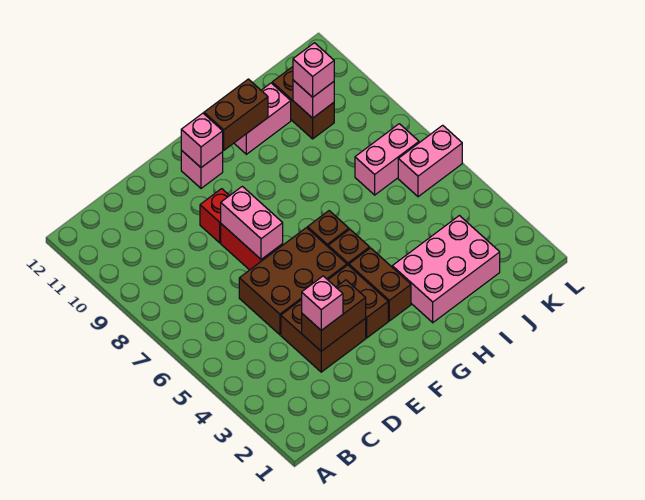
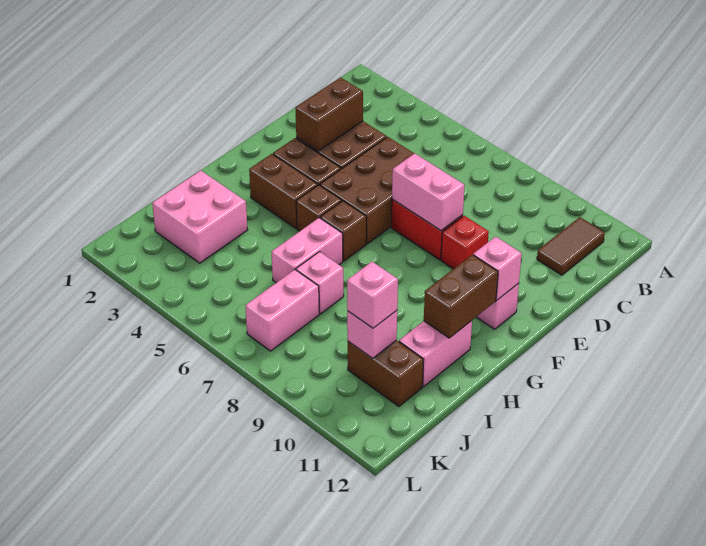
none -> brown 1x2 tile [537,217,605,275]
pink 1x1 brick [302,276,343,330] -> pink 1x1 brick moved to [296,252,344,314]
pink 2x3 brick [392,216,500,323] -> pink 2x2 brick [152,171,248,263]
pink 1x2 brick [398,125,462,197] -> pink 1x2 brick moved to [272,218,343,283]

